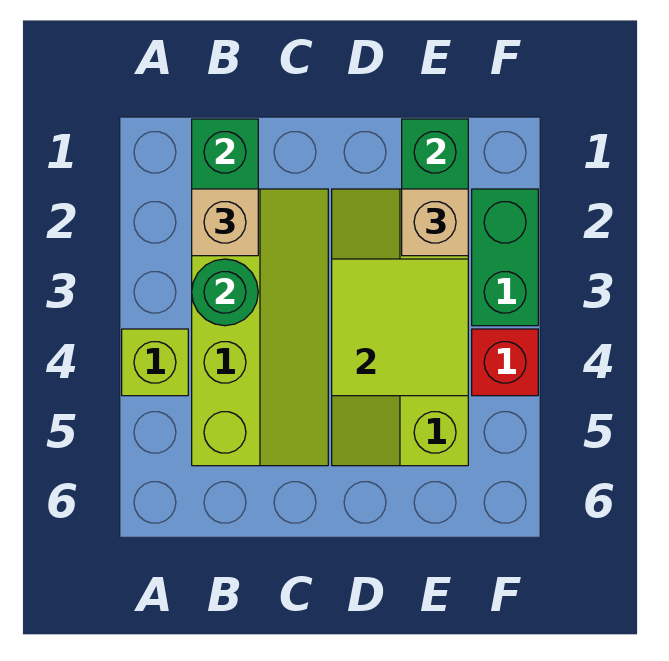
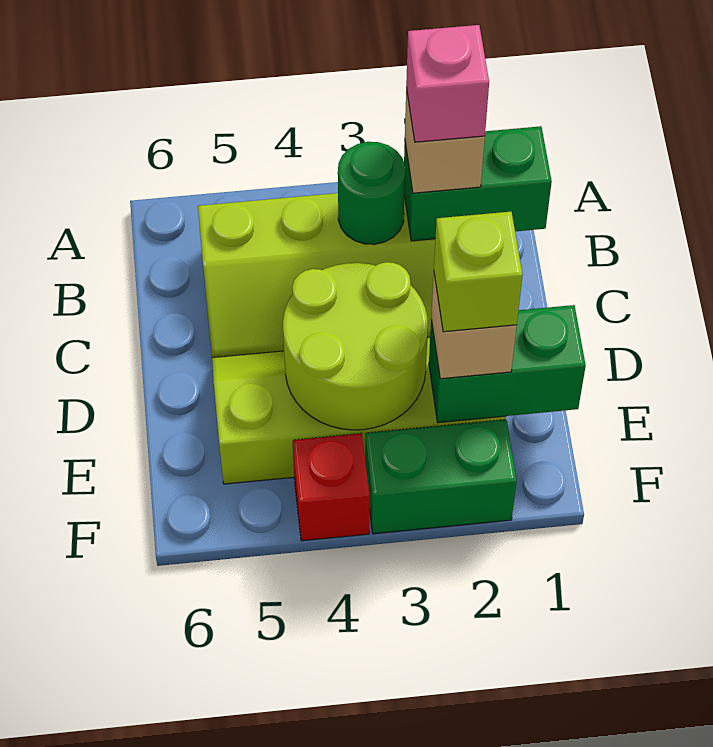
lime 1x1 brick [122,329,188,396] -> lime 1x1 brick moved to [434,212,522,332]
none -> pink 1x1 brick [406,25,489,142]
lime 2x2 tile [332,259,468,396] -> lime 2x2 round brick [283,262,428,430]

